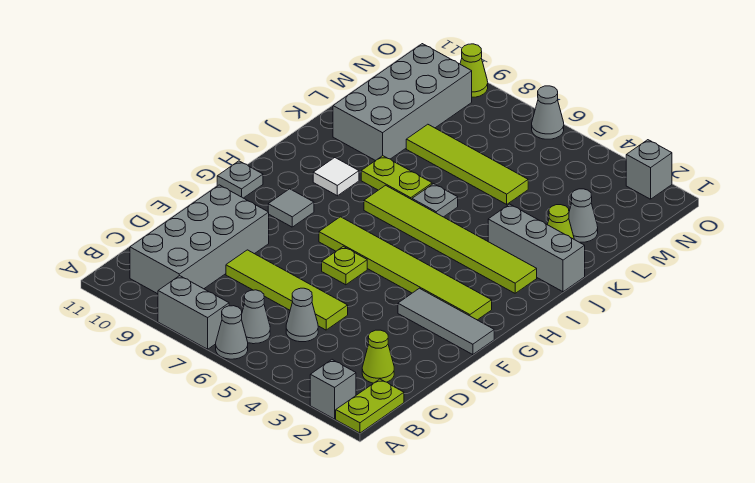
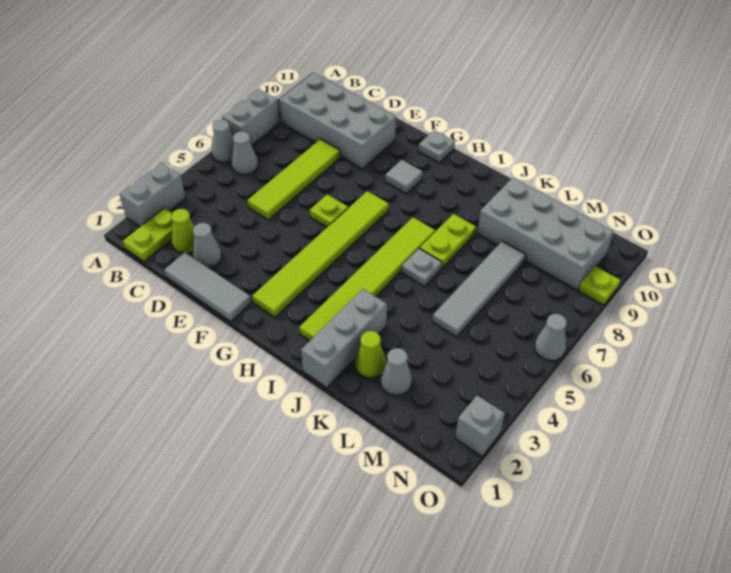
lime 1x2 plate [336,379,404,433] -> lime 1x2 plate turned to [123,208,173,262]
grey 1x1 brick [310,360,356,419] -> grey 1x2 brick [120,163,186,227]
grey 1x1 cone [286,288,318,342] -> grey 1x1 cone moved to [193,223,222,268]
grey 1x3 tile [398,288,494,355] -> grey 1x3 tile turned to [164,253,251,321]
white 1x1 tile [313,158,359,196] -> none
lime 1x4 tile [406,124,528,204] -> grey 1x4 tile [432,241,526,337]
lime 1x1 cone [460,44,488,97] -> lime 1x1 plate [578,266,620,305]

